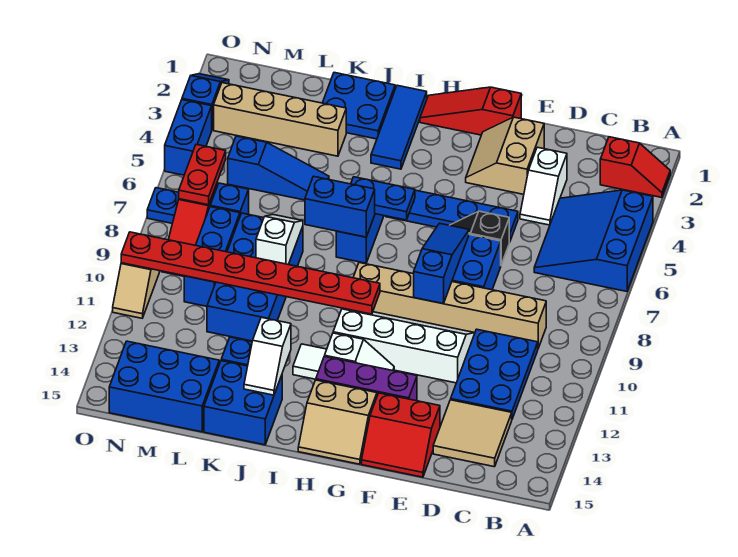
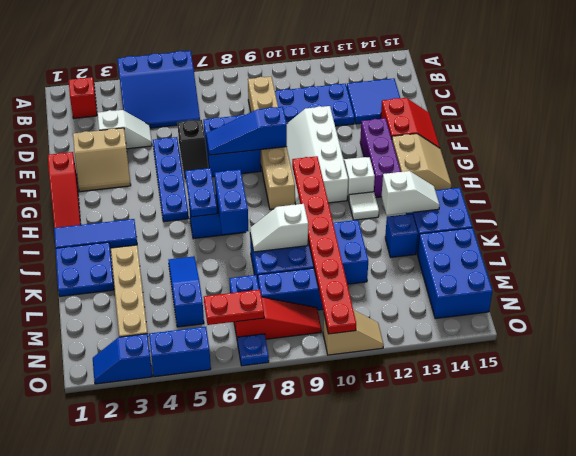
tan 2x2 tile [433,400,512,467] -> blue 2x2 tile [347,78,400,124]

